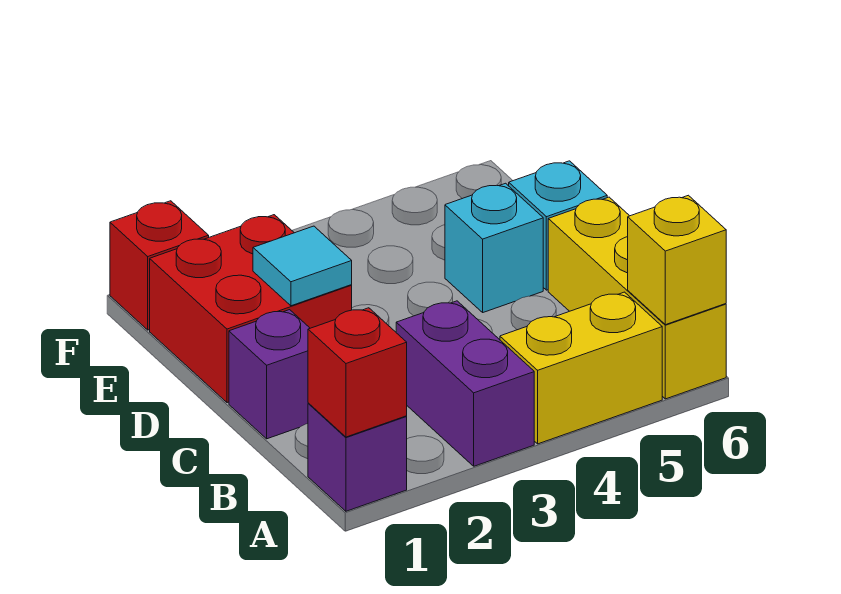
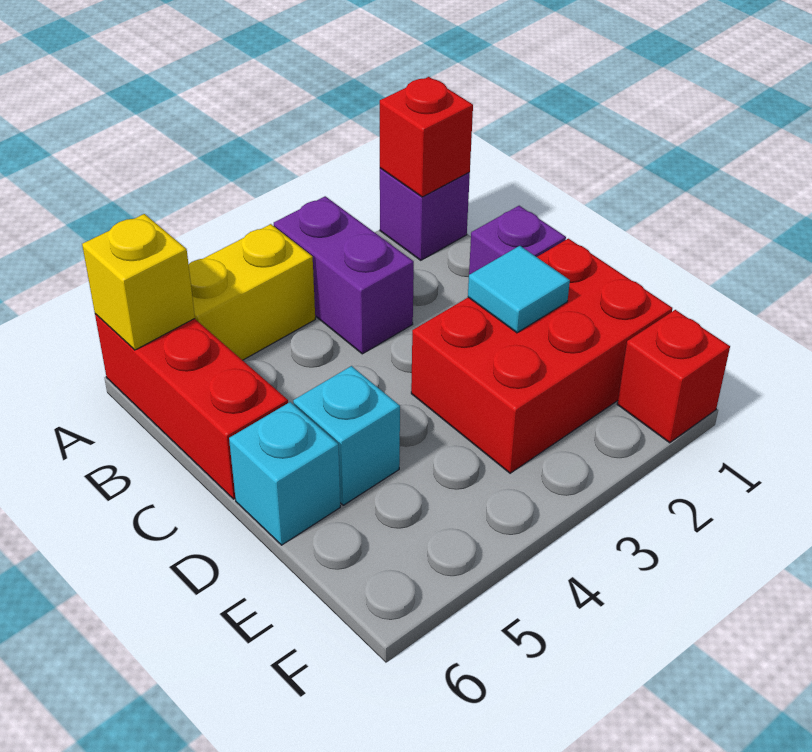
yellow 1x3 brick [548,197,726,399] -> red 1x3 brick [95,314,288,499]
red 2x2 brick [150,215,352,403] -> red 2x3 brick [411,239,672,473]

